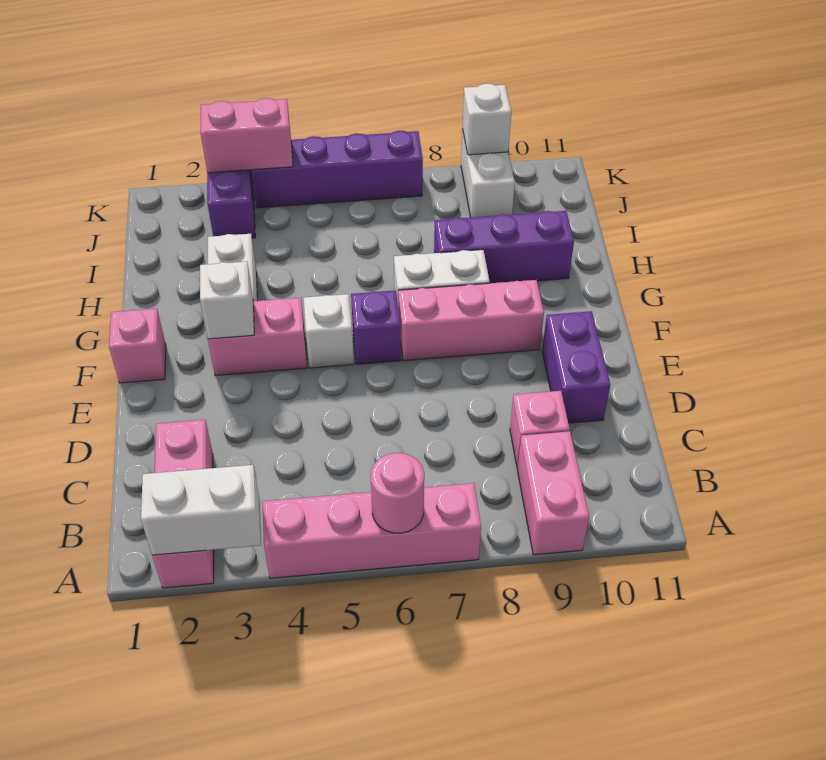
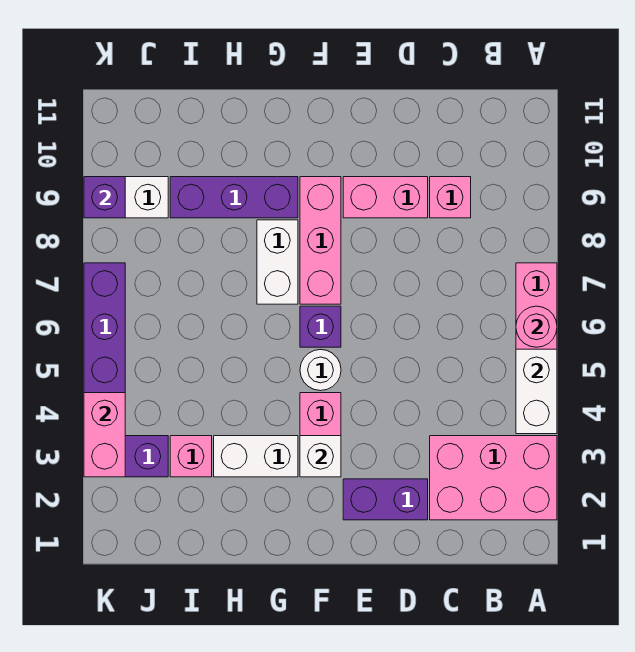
pink 1x3 brick [152,420,214,588] -> pink 2x3 brick [430,436,557,520]
white 1x2 brick [141,465,261,555] -> white 1x2 brick moved to [516,349,557,434]
pink 1x2 brick [517,431,589,555] -> pink 1x2 brick moved to [343,177,428,218]
purple 1x2 brick [542,311,610,423] -> purple 1x2 brick moved to [343,479,428,520]
pink 1x1 brick [109,309,166,383] -> pink 1x1 brick moved to [170,436,212,477]
white 1x1 brick [304,294,354,368] -> white 1x1 round brick [300,350,341,391]
purple 1x3 brick [434,211,574,283] -> purple 1x3 brick turned to [170,177,298,218]
white 1x1 brick [463,84,511,155] -> purple 1x1 brick [84,177,125,218]

